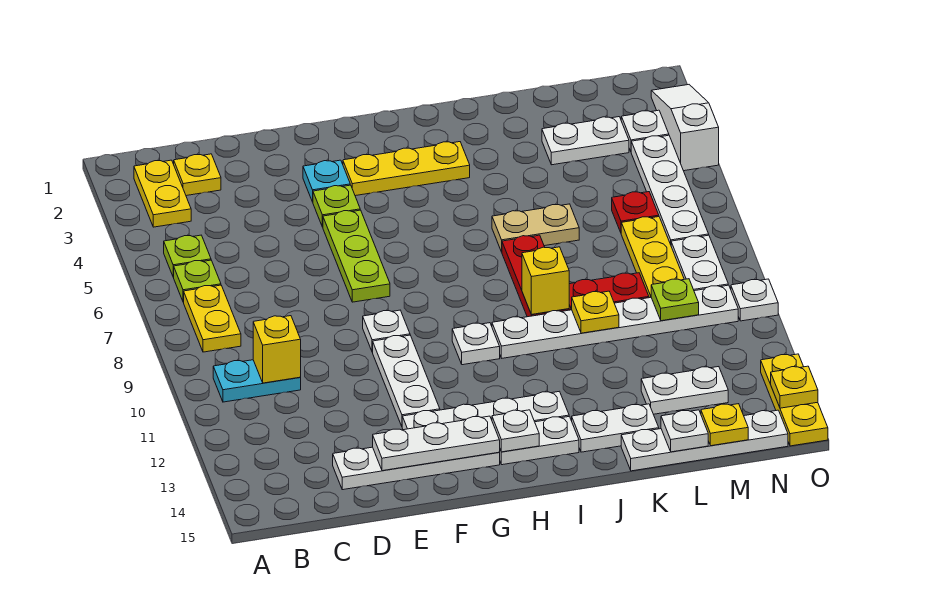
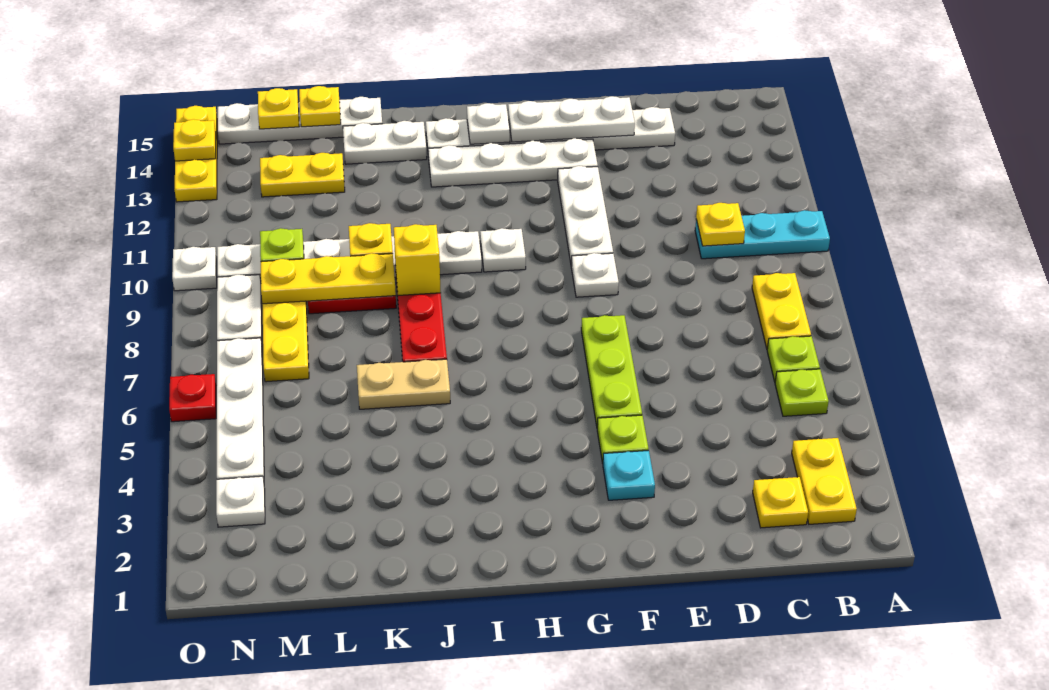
cyan 1x2 plate [213,360,301,402] -> cyan 1x3 plate [695,210,830,259]
yellow 1x1 brick [253,316,301,383] -> yellow 1x1 plate [696,203,745,246]
yellow 1x3 plate [343,142,470,196] -> yellow 1x3 plate moved to [261,253,396,304]
white 1x2 plate [542,117,629,165] -> none
white 1x2 plate [641,367,728,414] -> yellow 1x2 plate [260,153,345,197]
white 1x1 plate [661,410,708,452] -> yellow 1x1 plate [299,86,341,127]
red 1x1 plate [612,192,659,232] -> red 1x1 plate moved to [169,374,216,422]
white 1x3 slope [651,85,719,171] -> none

